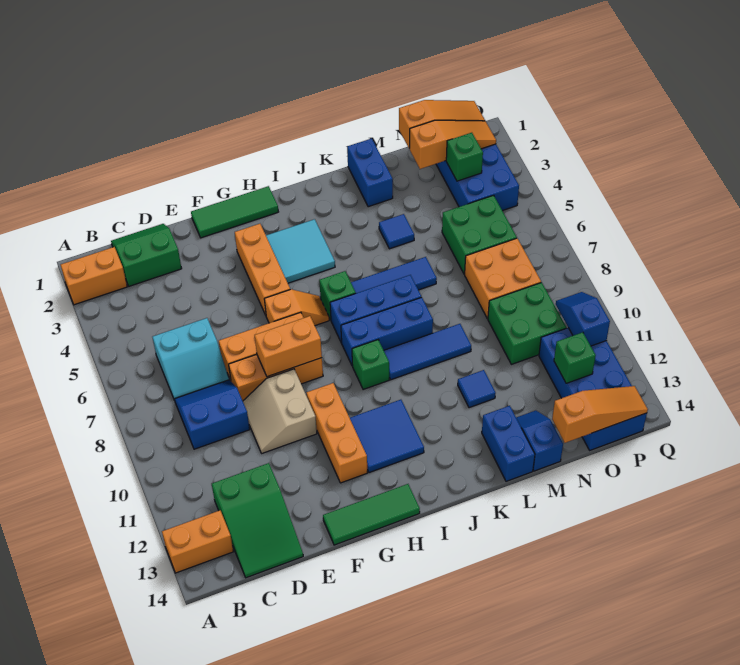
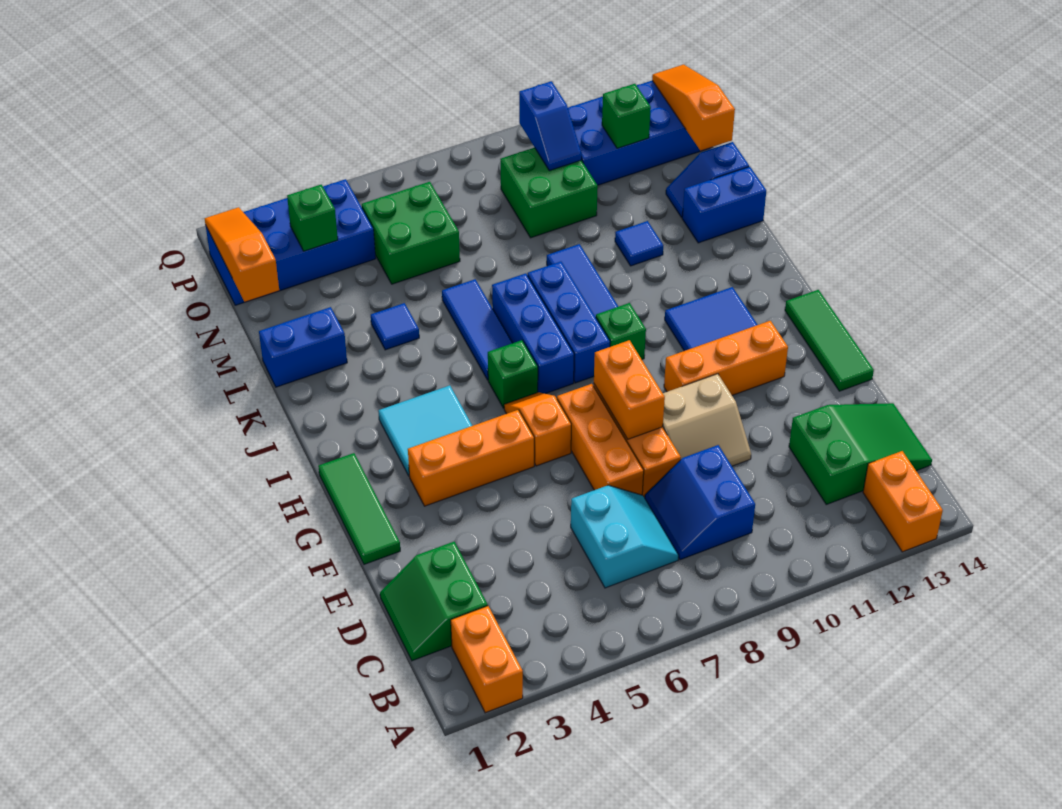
orange 1x3 slope [410,120,496,169] -> none
orange 2x2 brick [465,238,541,319] -> none
blue 1x2 slope [556,292,610,346] -> blue 1x2 slope turned to [519,81,582,171]

